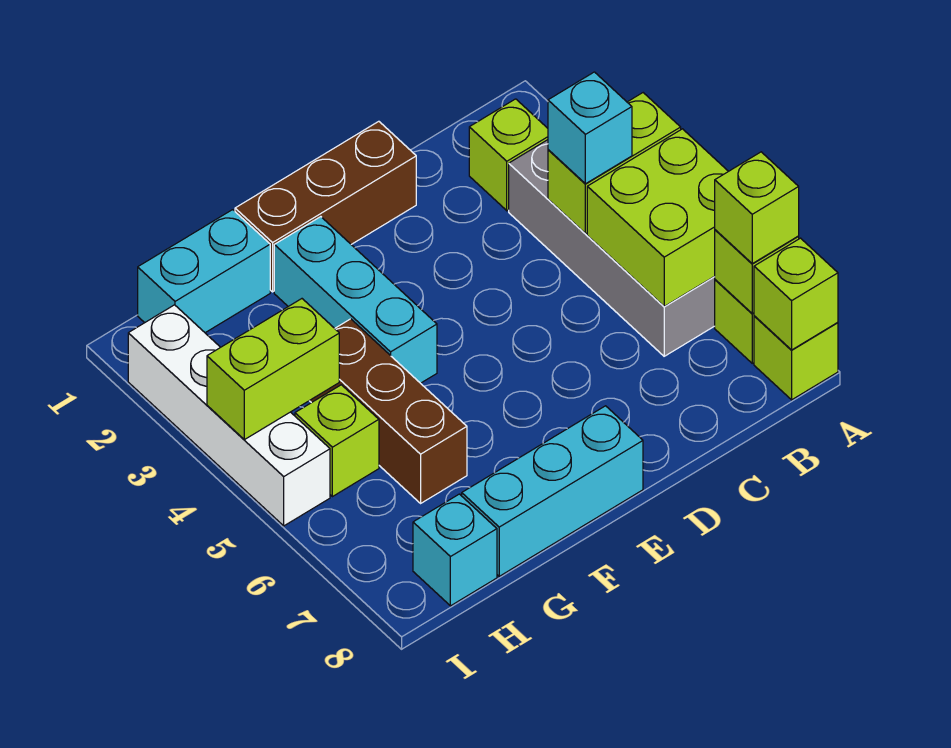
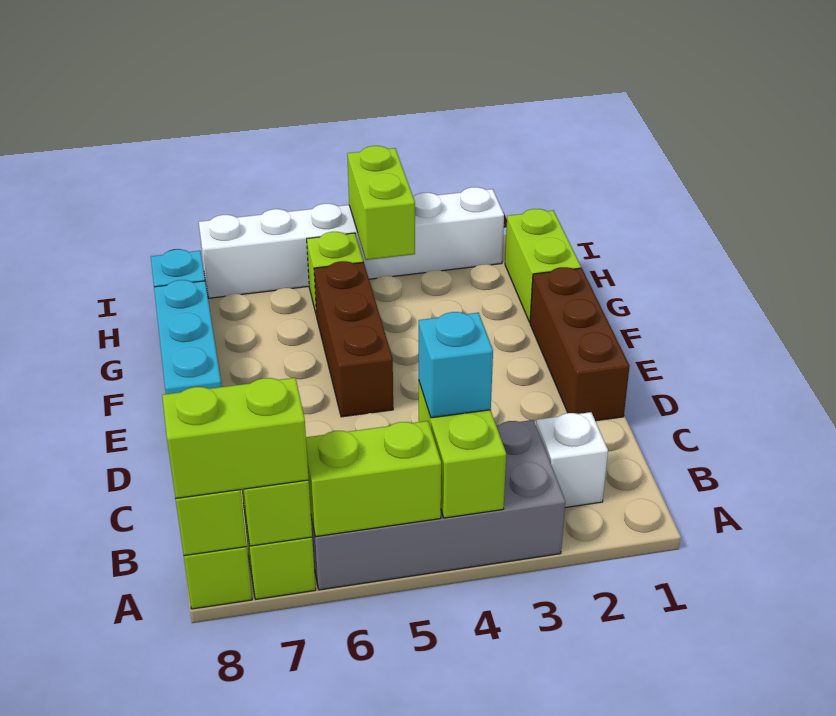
lime 2x2 brick [587,129,728,306] -> lime 1x2 brick [306,421,441,537]
lime 1x1 brick [715,152,799,264] -> lime 1x2 brick [162,378,309,499]
lime 1x1 brick [469,99,548,211] -> white 1x1 brick [536,412,608,508]
cyan 1x3 brick [274,217,437,383] -> none
cyan 1x2 brick [138,210,270,333] -> lime 1x2 brick [505,209,581,322]
brown 1x3 brick [310,319,467,503] -> brown 1x3 brick turned to [314,261,393,417]
white 1x4 brick [128,305,330,526] -> white 1x6 brick [199,187,504,298]

